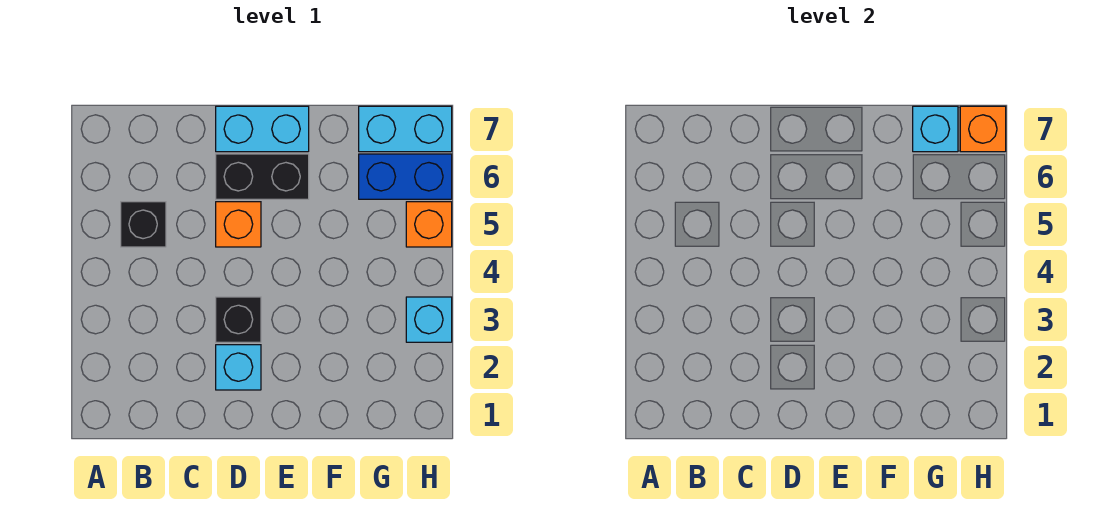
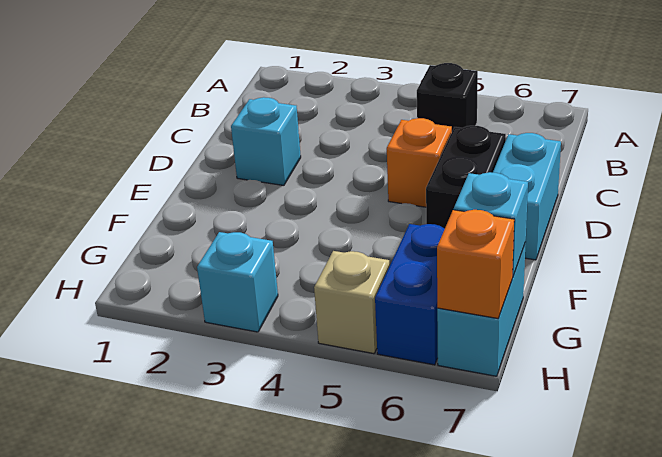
black 1x1 brick [216,297,261,342] -> none
orange 1x1 brick [406,202,452,247] -> tan 1x1 brick [314,251,390,354]

